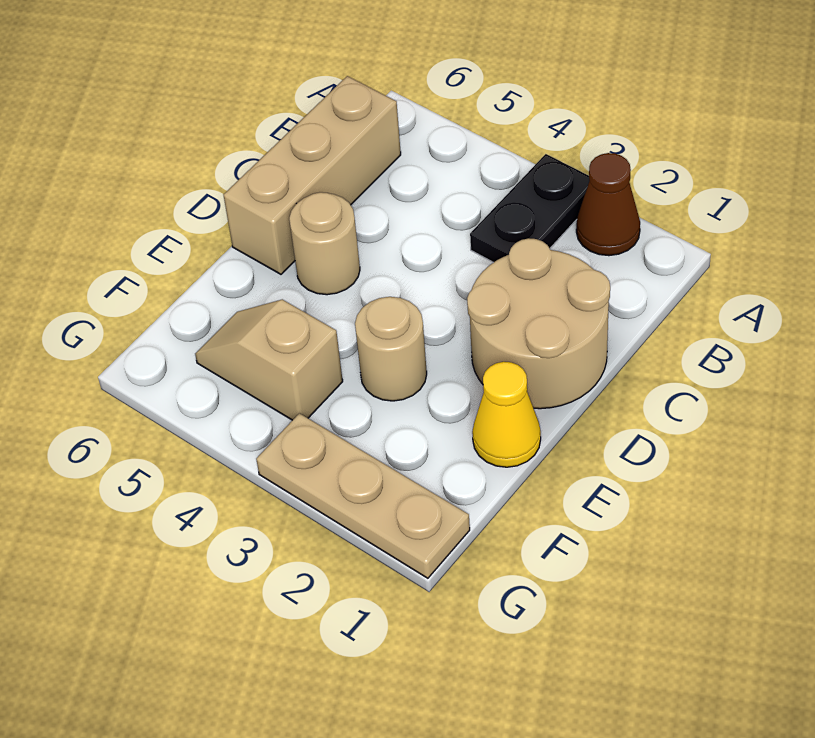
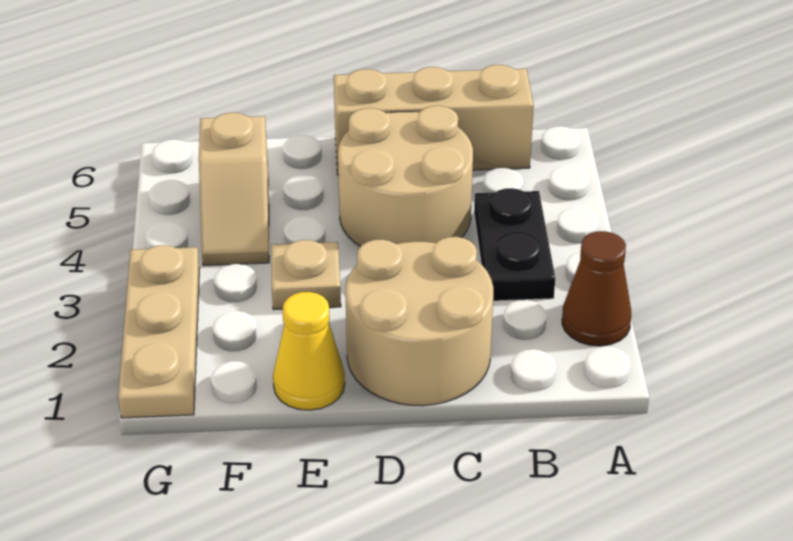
black 1x2 plate [470,154,589,263] -> black 1x2 plate turned to [474,188,555,301]
tan 1x1 round brick [289,192,360,295] -> tan 2x2 round brick [338,106,473,247]
tan 1x1 round brick [355,297,427,401] -> tan 1x1 plate [271,240,341,310]
tan 1x2 slope [195,299,343,420] -> tan 1x2 slope turned to [199,113,269,266]

